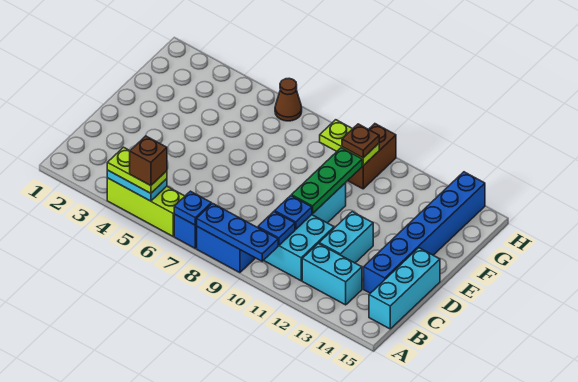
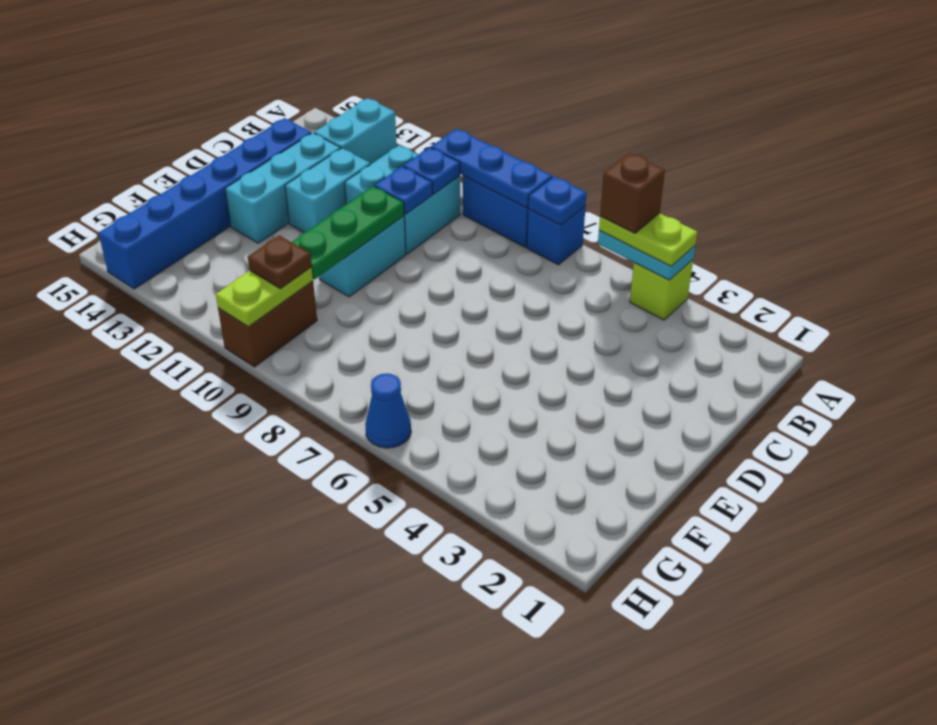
lime 1x3 brick [107,178,185,236] -> lime 1x1 brick [630,260,693,320]
cyan 1x2 brick [302,244,362,305] -> cyan 1x2 brick turned to [314,98,397,164]
cyan 1x3 brick [369,248,440,329] -> cyan 1x3 brick moved to [225,133,341,243]
lime 1x2 plate [320,120,379,166] -> lime 1x2 plate turned to [216,267,313,327]
brown 1x1 cone [275,78,302,121] -> blue 1x1 cone [365,373,411,448]

